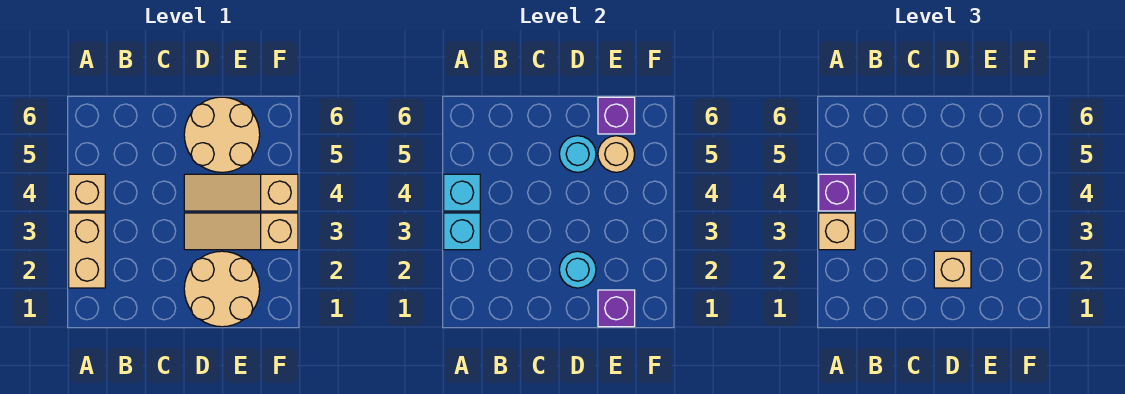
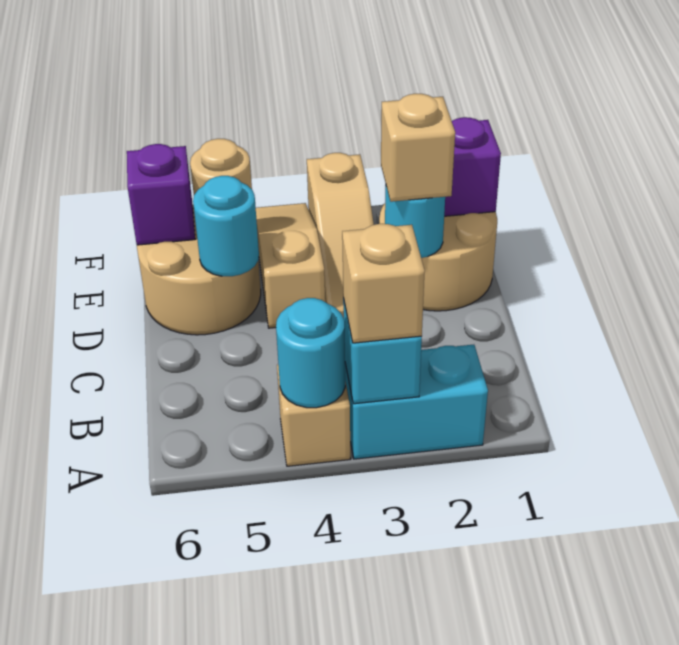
tan 1x2 brick [69,213,105,288] -> cyan 1x2 brick [345,345,488,459]
cyan 1x1 brick [444,174,480,211] -> cyan 1x1 round brick [276,298,345,408]
purple 1x1 brick [819,174,855,211] -> none
tan 1x3 slope [184,174,298,211] -> tan 1x3 slope turned to [256,203,325,328]

